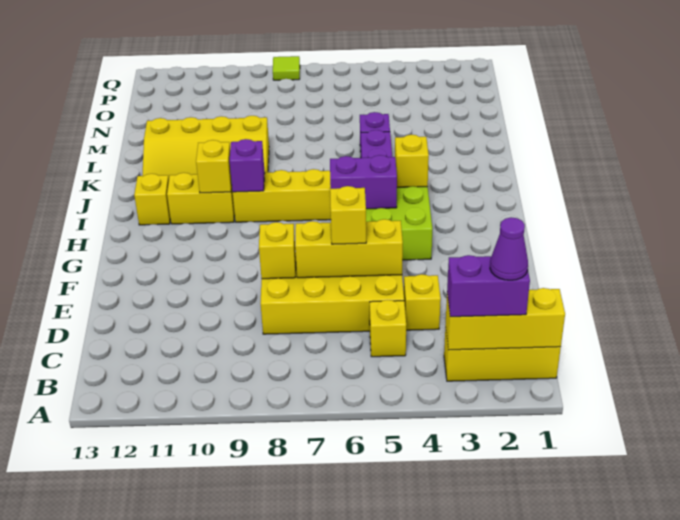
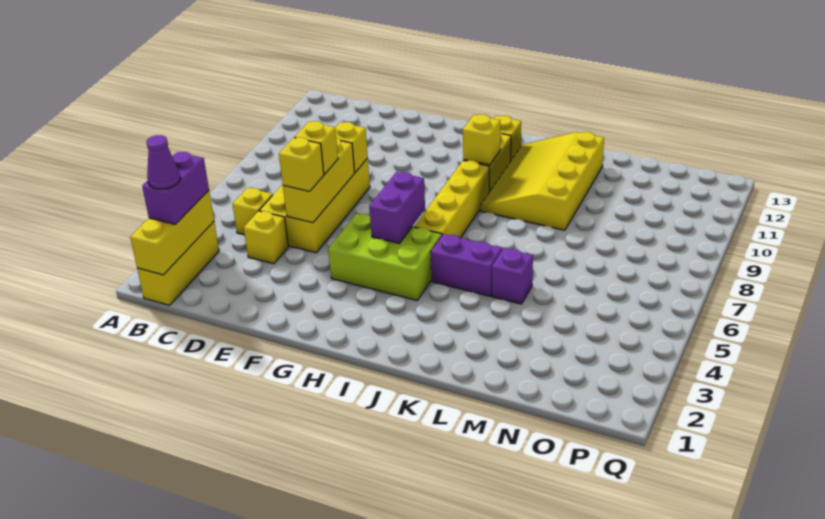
yellow 1x1 brick [395,135,429,187] -> yellow 1x1 brick moved to [279,137,324,191]
purple 1x1 brick [229,139,265,192] -> none
lime 1x1 tile [273,56,300,80] -> none

